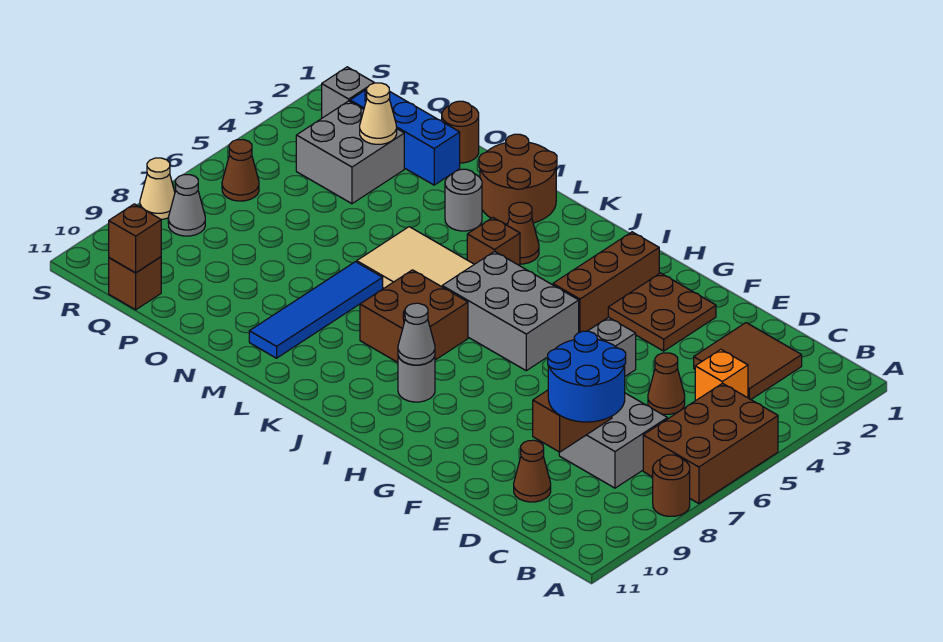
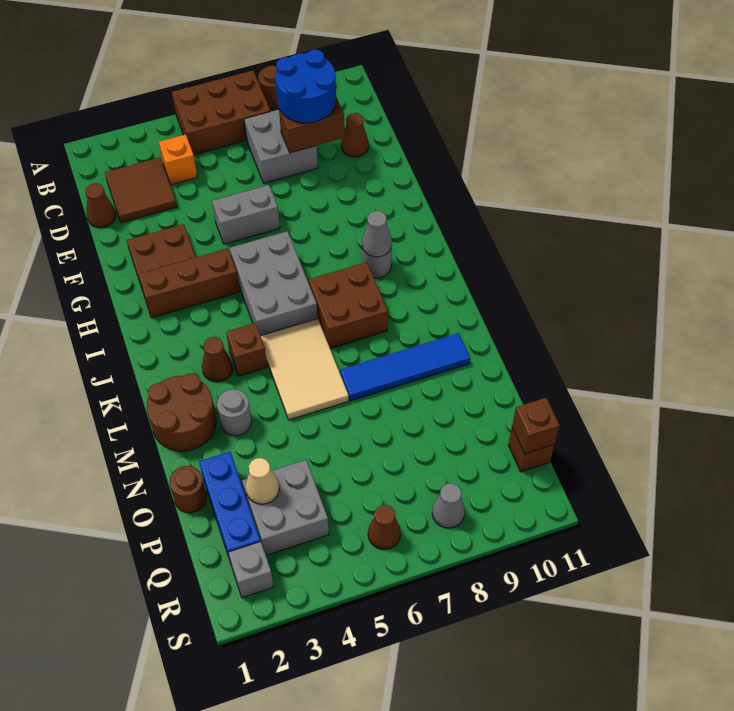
brown 1x1 cone [648,353,685,414] -> brown 1x1 cone moved to [86,183,116,228]
tan 1x1 cone [140,158,175,220] -> none

